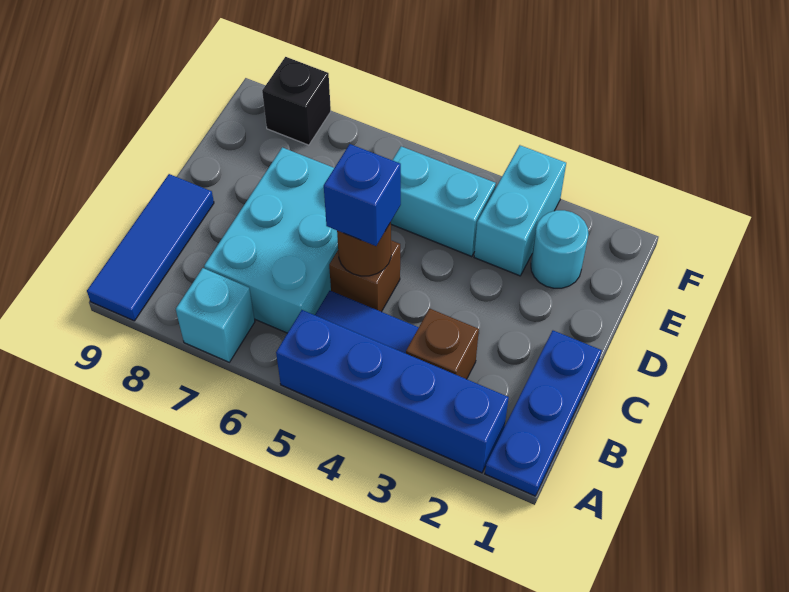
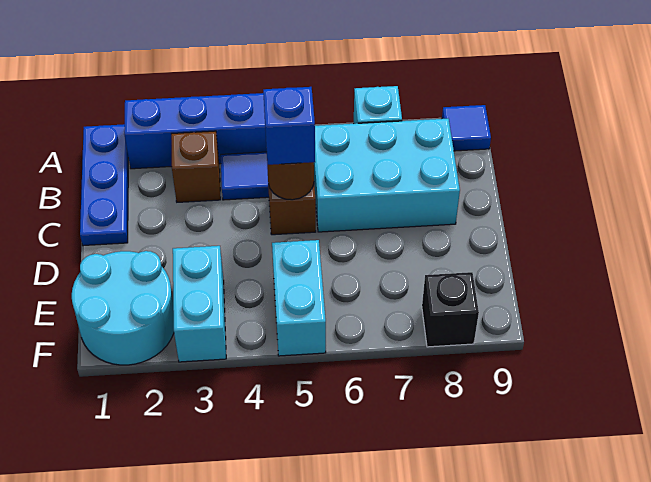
blue 1x3 tile [87,174,214,321] -> blue 1x1 tile [442,105,491,151]
cyan 2x3 brick [204,147,338,333] -> cyan 2x3 brick turned to [314,119,460,232]
cyan 1x1 round brick [531,210,588,288] -> cyan 2x2 round brick [72,251,174,365]
cyan 1x2 brick [391,146,496,257] -> cyan 1x2 brick turned to [272,240,326,356]

